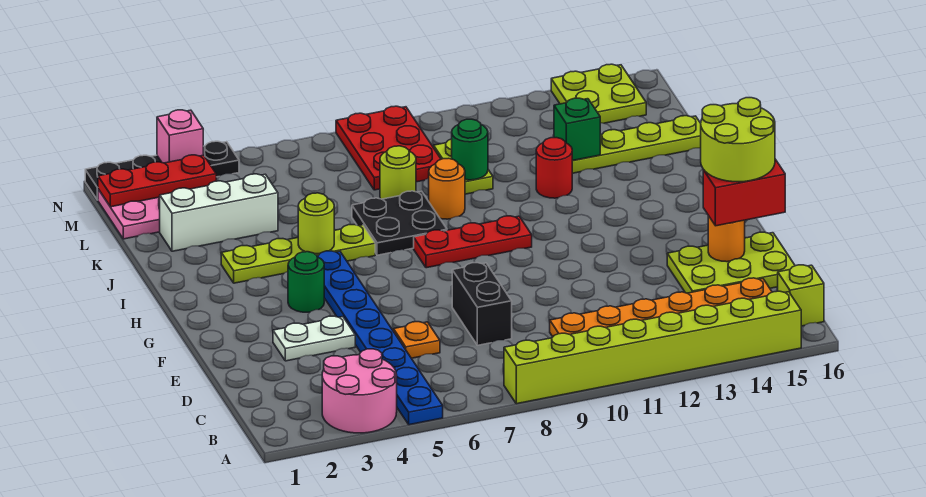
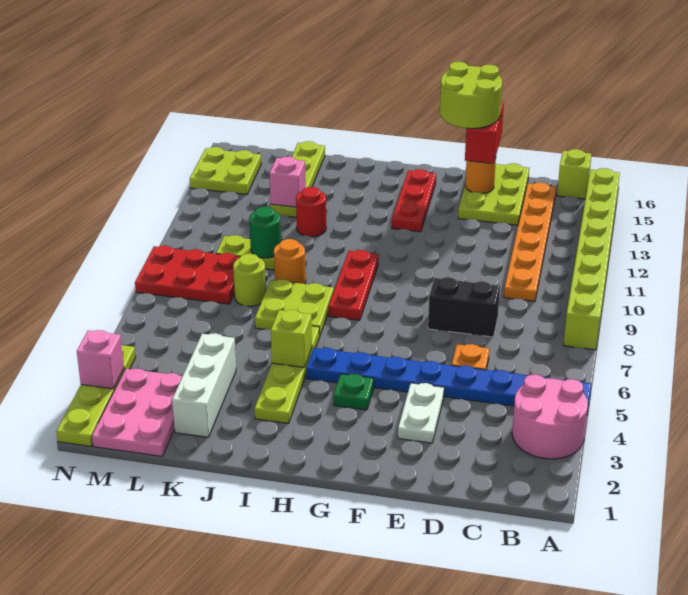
green 1x1 round brick [288,252,324,312] -> green 1x1 plate [334,374,374,410]
lime 1x1 round brick [298,193,334,254] -> lime 1x1 brick [271,310,312,368]
black 2x2 plate [352,191,447,255] -> lime 2x2 plate [255,279,334,335]
green 1x1 brick [554,98,600,161] -> pink 1x1 brick [269,156,306,207]
red 1x3 plate [98,155,216,207] -> red 1x3 plate moved to [392,169,436,232]
black 1x4 plate [85,141,239,200] -> lime 1x4 plate [56,345,136,446]

